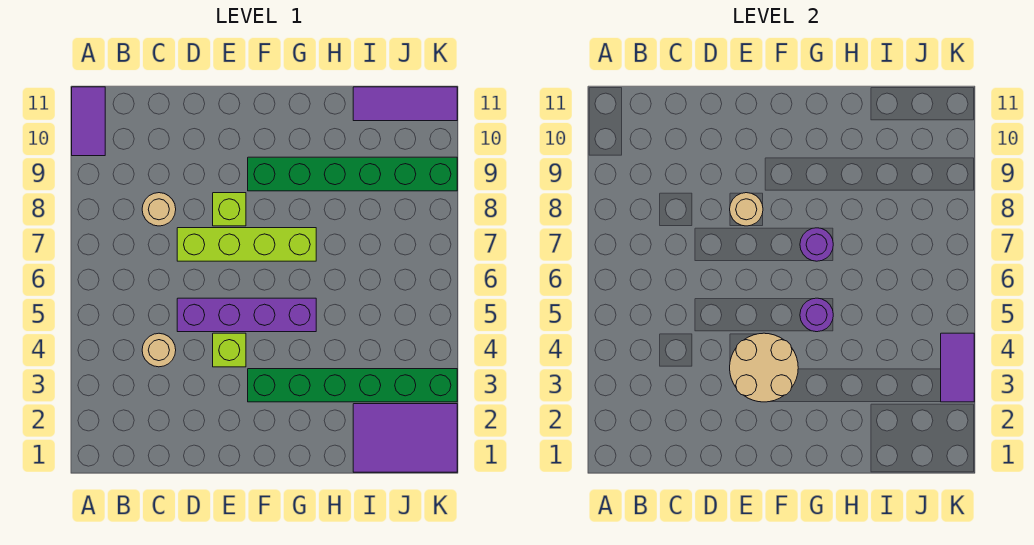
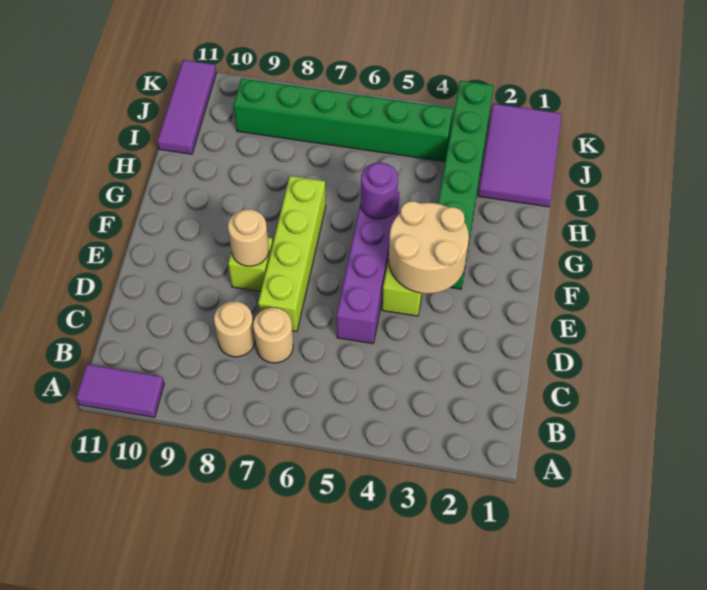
tan 1x1 round brick [142,333,176,367] -> tan 1x1 round brick moved to [253,308,293,363]
green 1x6 brick [248,157,457,191] -> green 1x6 brick turned to [233,78,453,162]
purple 1x1 round brick [800,228,833,261] -> none
purple 1x2 tile [941,333,974,402] -> none

